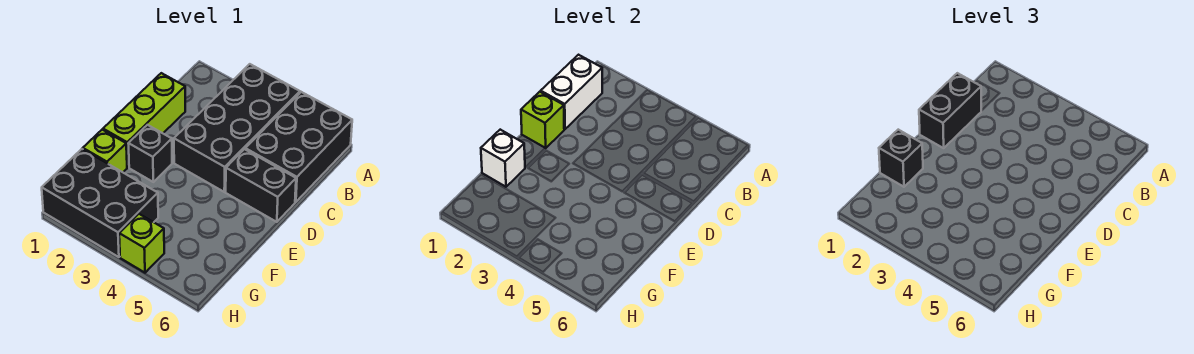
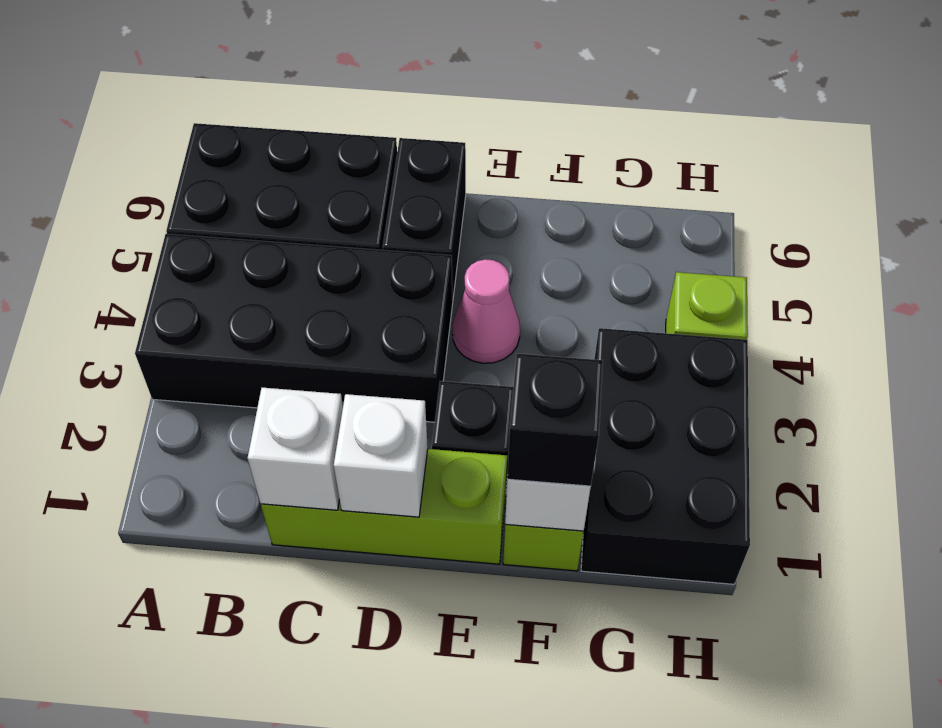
white 1x2 brick [541,55,602,129] -> white 1x1 brick [248,388,343,510]
black 1x2 brick [919,73,981,148] -> none
lime 1x1 brick [521,92,564,148] -> white 1x1 brick [334,394,428,517]
none -> pink 1x1 cone [452,259,520,363]

